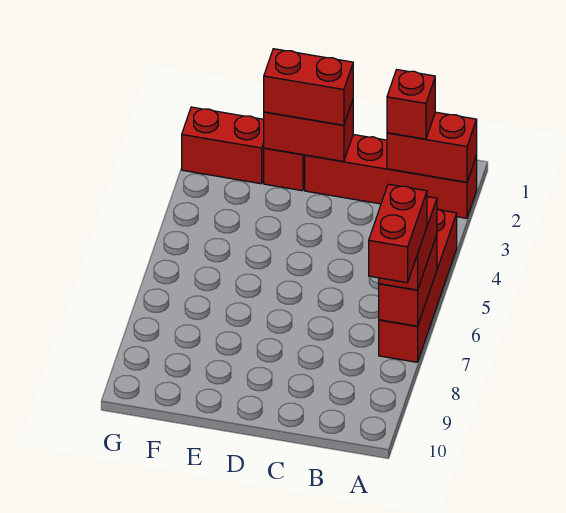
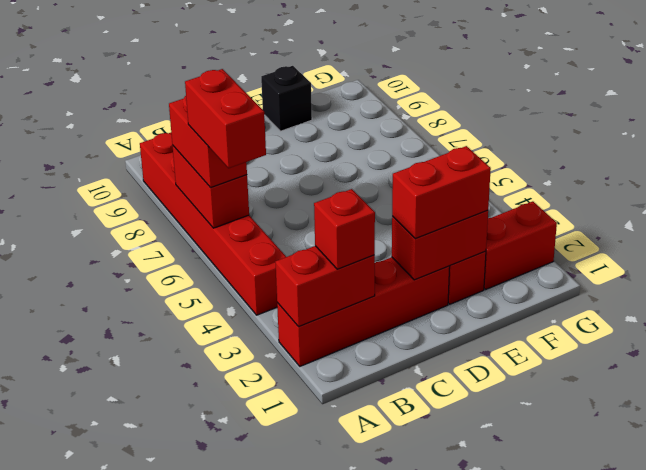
red 1x4 brick [379,209,457,362] -> red 1x6 brick [140,133,286,315]
red 1x2 brick [369,184,427,283] -> red 1x2 brick moved to [185,69,266,168]
none -> black 1x1 brick [261,66,312,131]

